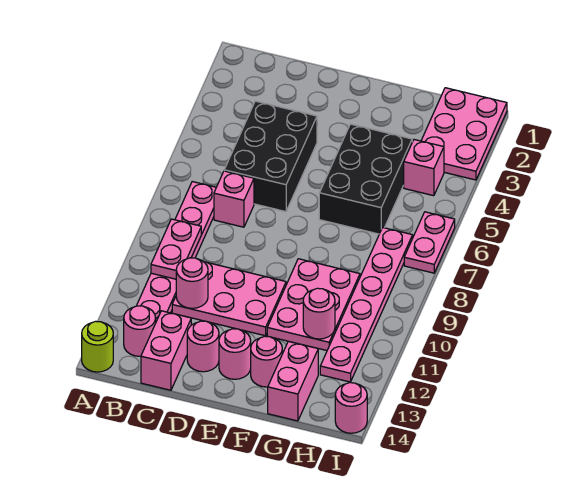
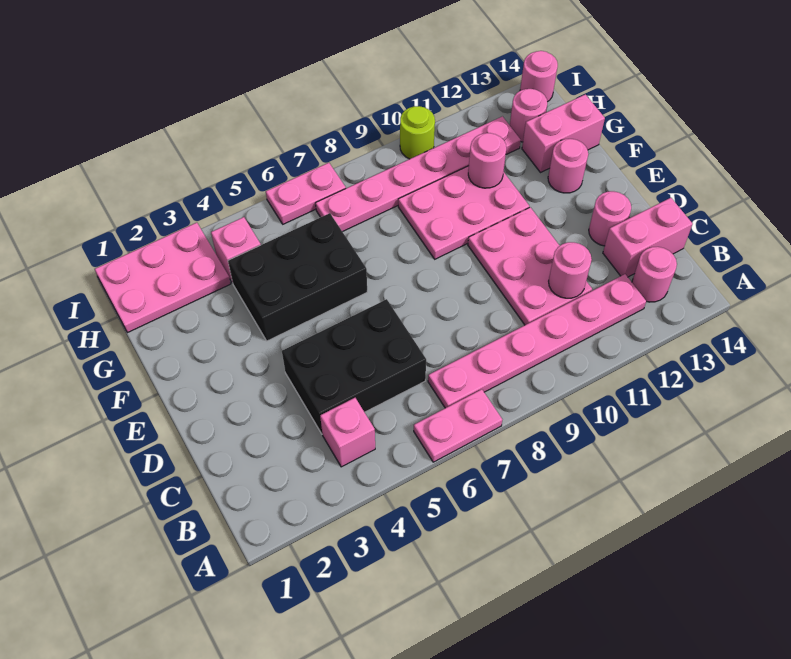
lime 1x1 round brick [82,321,113,372] -> lime 1x1 round brick moved to [400,106,435,159]
pink 1x2 plate [151,219,201,279] -> pink 1x2 plate moved to [414,389,502,462]
pink 1x1 brick [214,171,254,227] -> pink 1x1 brick moved to [320,398,375,467]
pink 1x1 round brick [219,329,251,379] -> pink 1x1 round brick moved to [510,89,547,142]

